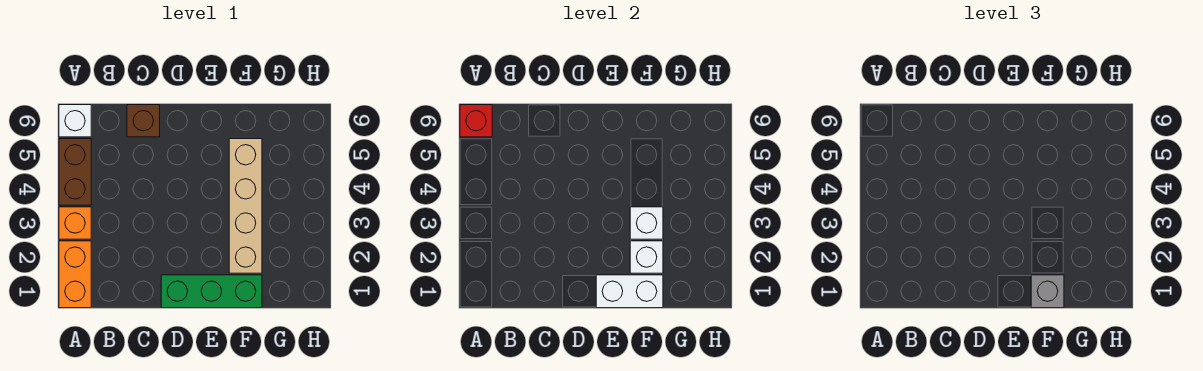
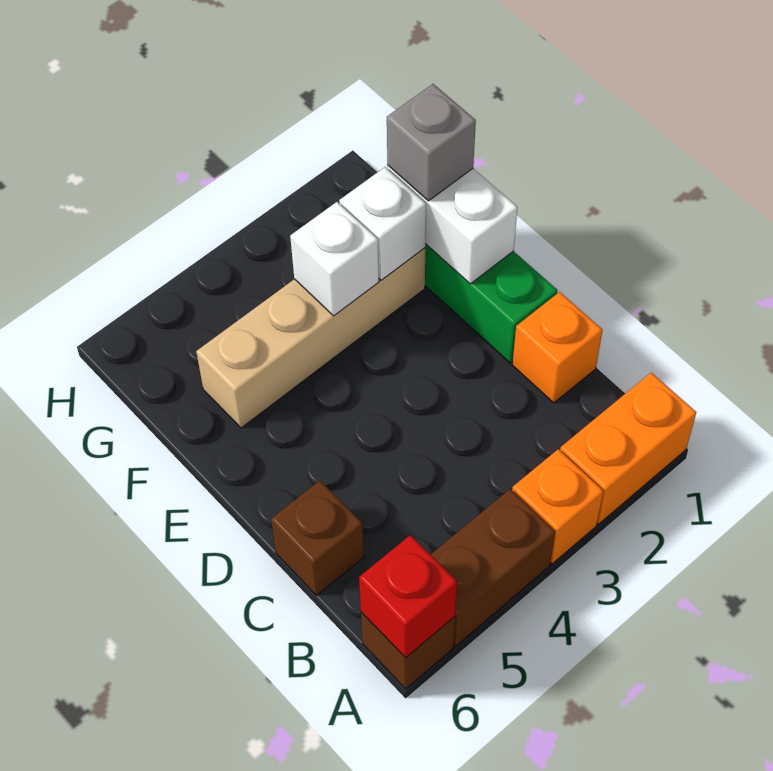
white 1x1 brick [59,105,91,137] -> brown 1x1 brick [361,612,455,689]
none -> orange 1x1 brick [512,292,603,403]

